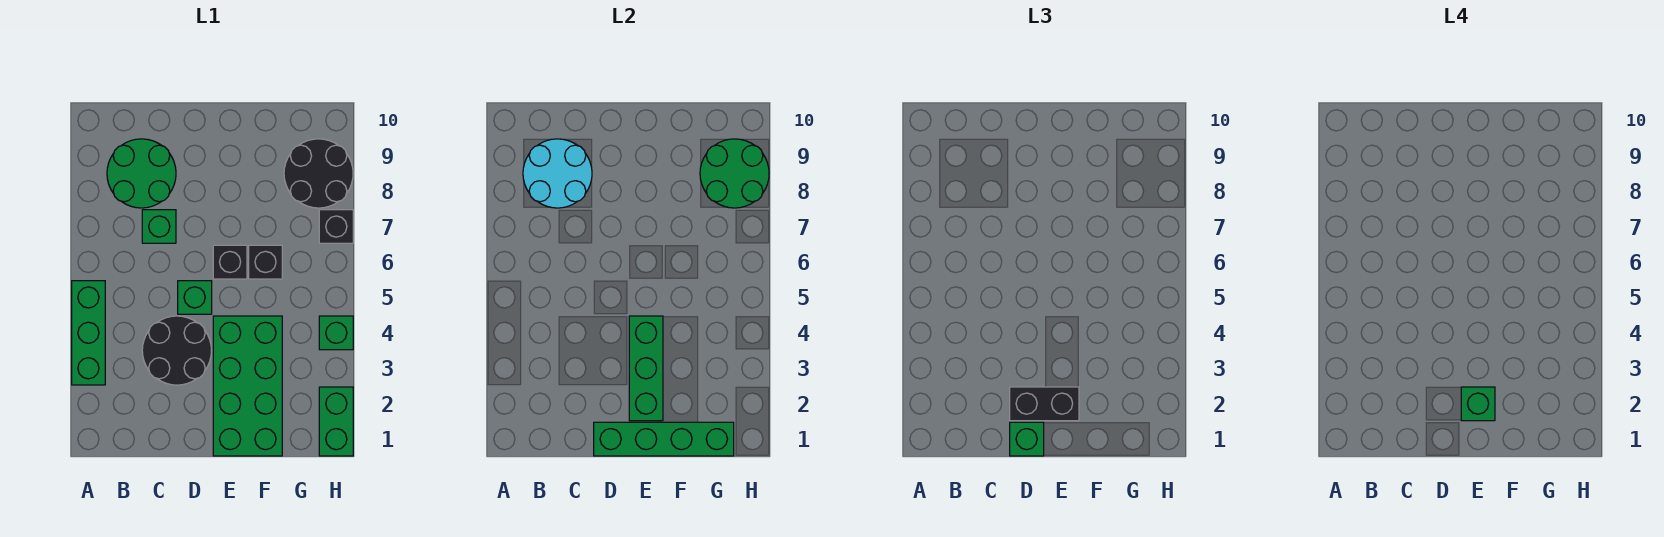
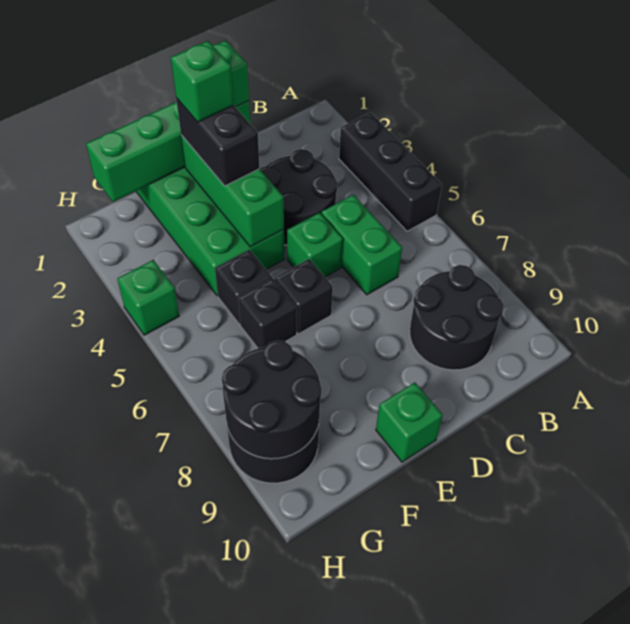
green 1x3 brick [72,281,105,385] -> black 1x3 brick [339,113,442,231]
green 2x2 round brick [107,139,176,208] -> black 2x2 round brick [410,265,504,370]
cyan 2x2 round brick [523,139,592,208] -> none
green 1x1 brick [142,210,176,243] -> green 1x1 brick moved to [376,382,443,462]
black 1x2 brick [1010,387,1079,421] -> black 1x2 brick turned to [176,98,260,186]
green 2x2 round brick [700,139,769,208] -> black 2x2 round brick [222,340,322,459]
green 1x2 brick [319,387,353,456] -> green 1x2 brick moved to [321,195,402,295]
black 1x1 brick [319,210,353,243] -> black 1x1 brick moved to [215,250,272,325]

